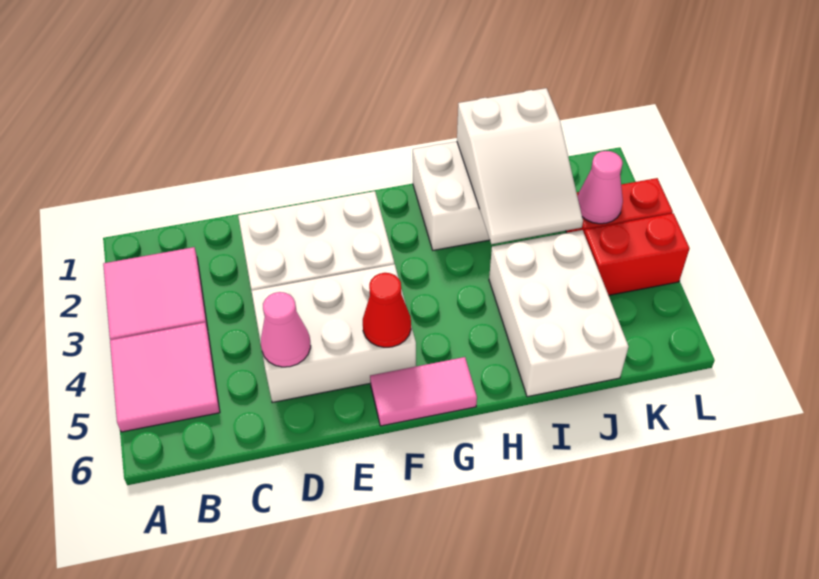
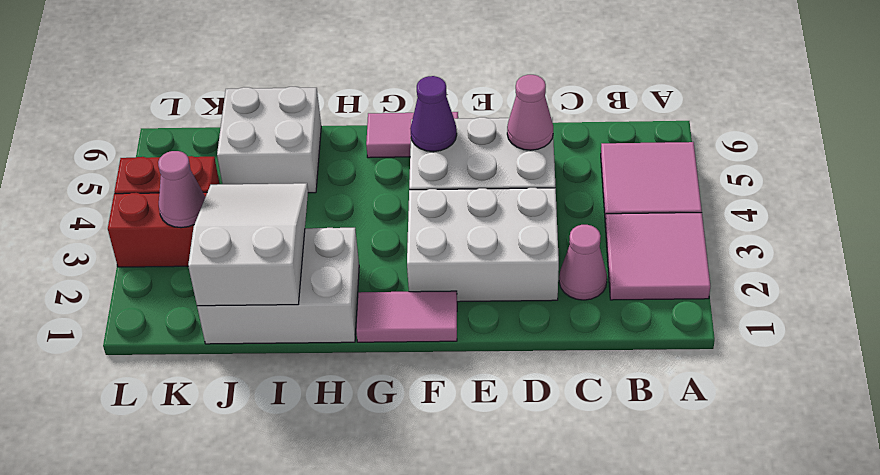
none -> pink 1x1 cone [559,225,607,300]
none -> pink 1x2 tile [356,291,457,342]
red 1x1 cone [363,273,411,347] -> purple 1x1 cone [410,76,457,152]
white 2x3 brick [489,230,629,397] -> white 2x2 brick [217,87,321,193]

